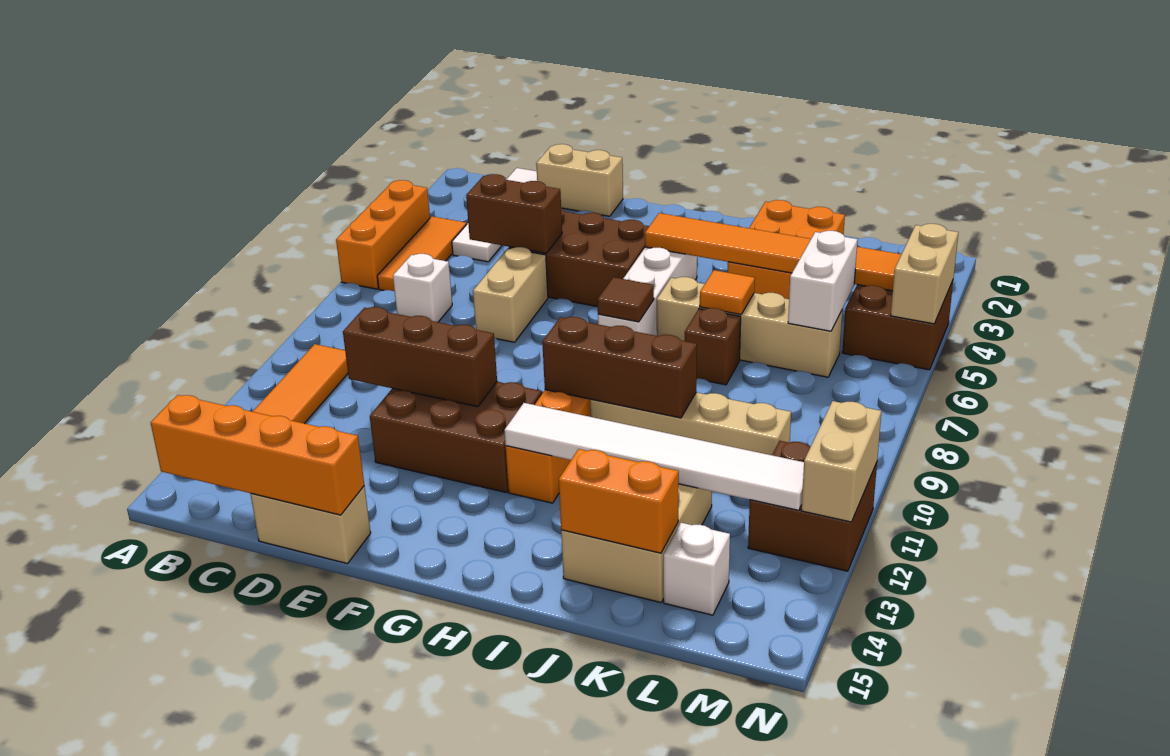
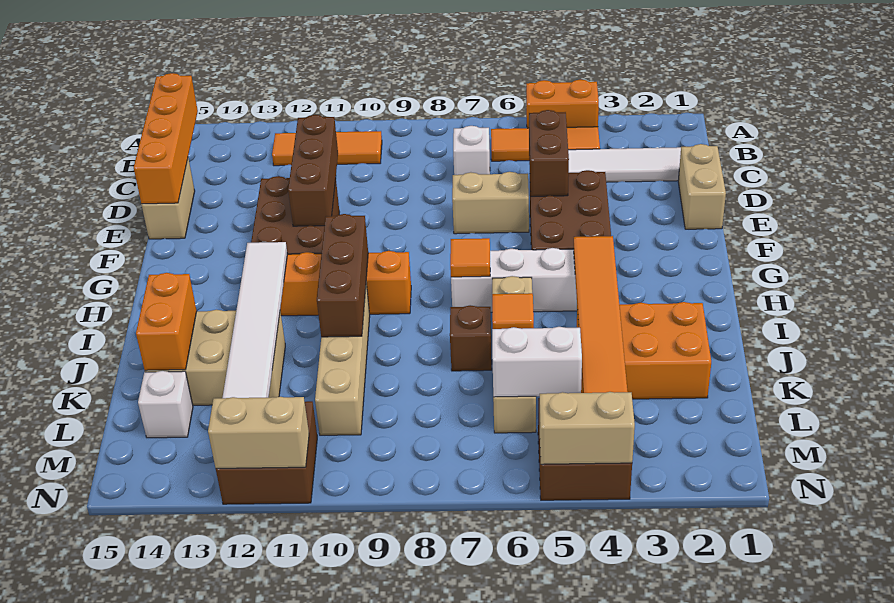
orange 1x3 brick [336,180,430,289] -> orange 1x2 brick [526,80,599,128]
brown 1x1 tile [597,277,654,322] -> orange 1x1 tile [450,238,490,277]

